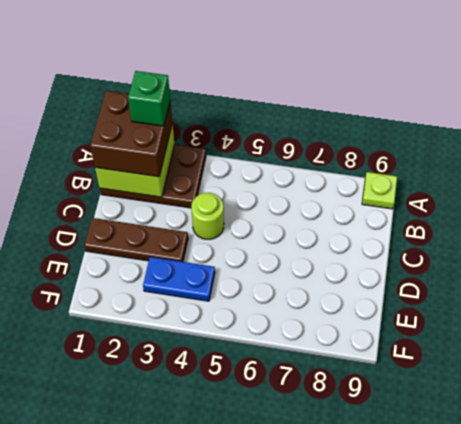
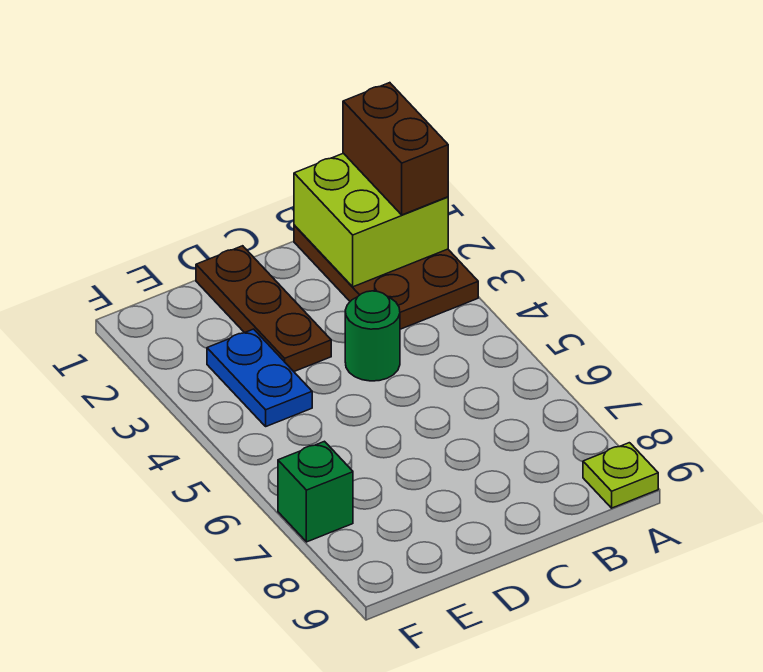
brown 2x2 brick [90,91,172,177] -> brown 1x2 brick [343,83,448,215]
green 1x1 brick [128,71,170,126] -> green 1x1 brick moved to [278,441,353,542]
lime 1x1 round brick [191,193,224,239] -> green 1x1 round brick [345,291,400,381]

